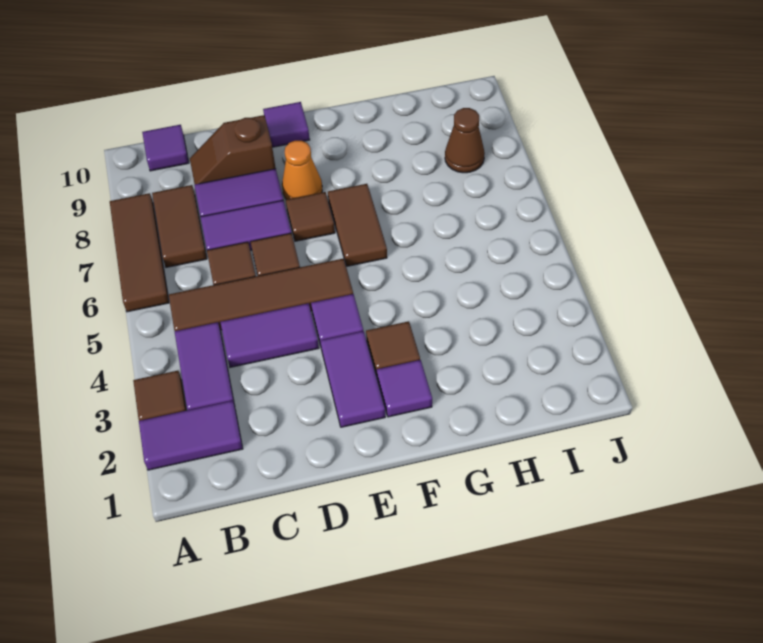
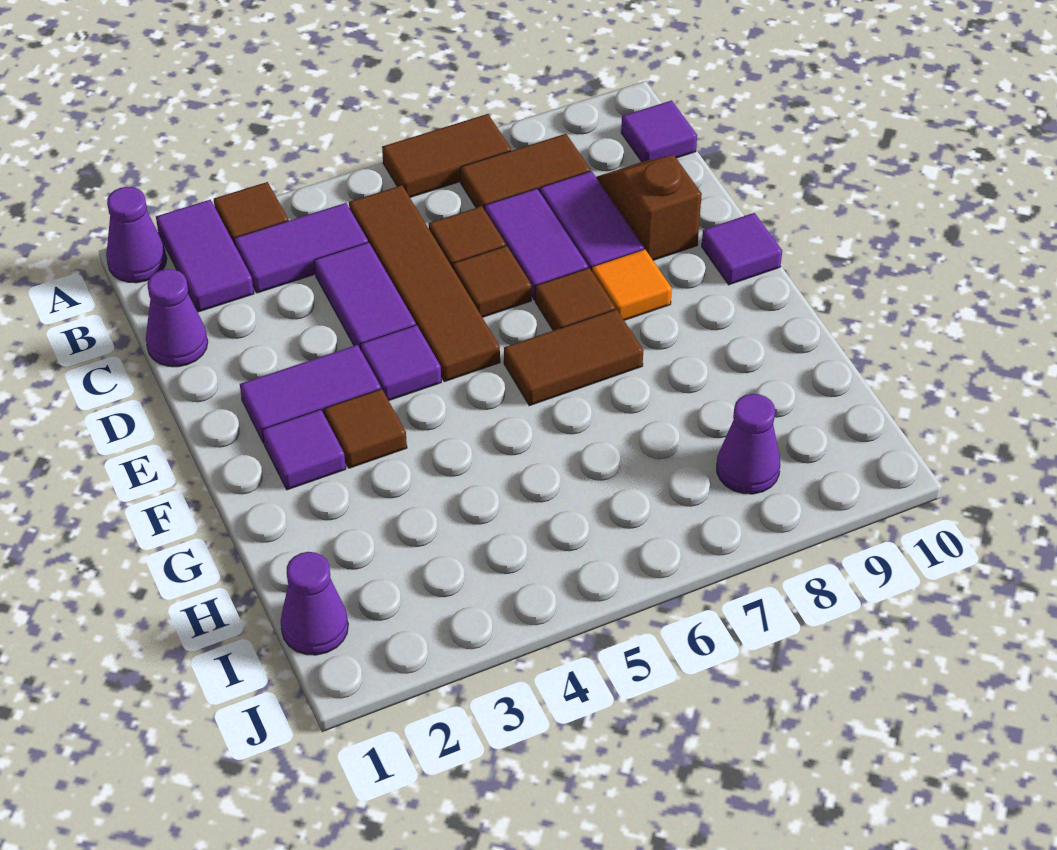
none -> purple 1x1 cone [106,187,167,283]
brown 1x3 tile [110,193,169,312] -> brown 1x2 tile [382,114,511,197]
none -> purple 1x1 cone [146,269,208,367]
orange 1x1 cone [282,141,322,200] -> orange 1x1 tile [592,249,672,320]
none -> purple 1x1 cone [281,552,348,655]
brown 1x1 cone [445,108,485,173] -> purple 1x1 cone [717,394,780,494]

